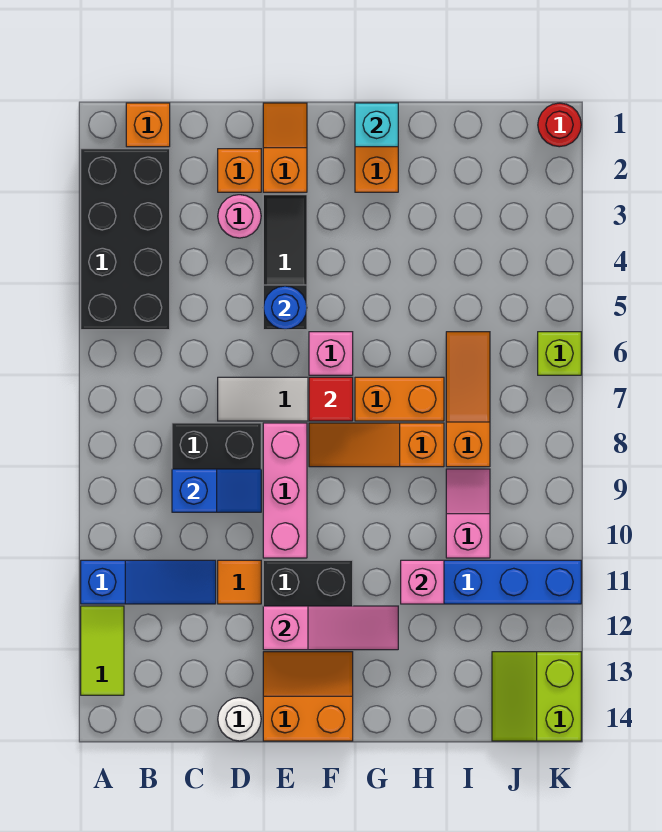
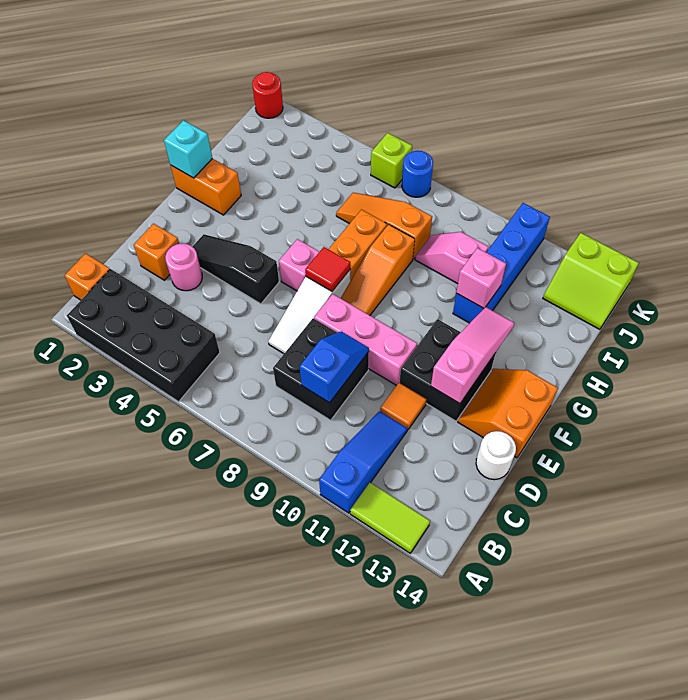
orange 1x2 slope [263,103,307,192] -> none
blue 1x1 round brick [263,286,307,330] -> blue 1x1 round brick moved to [402,151,433,197]

